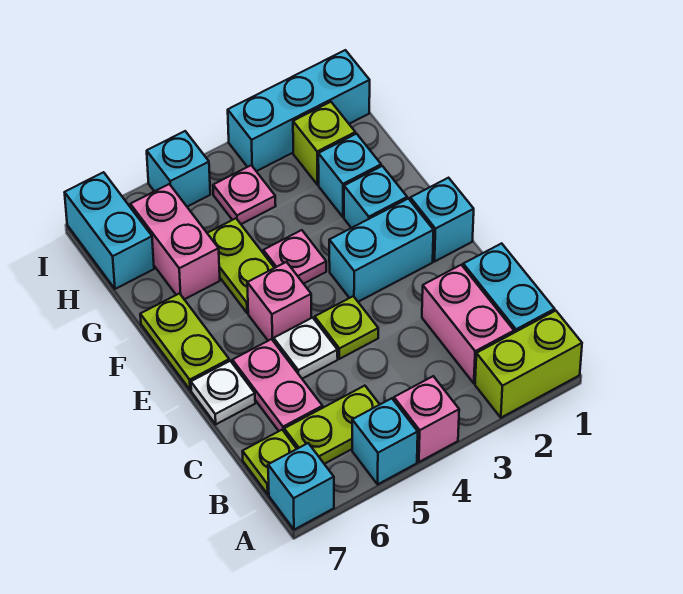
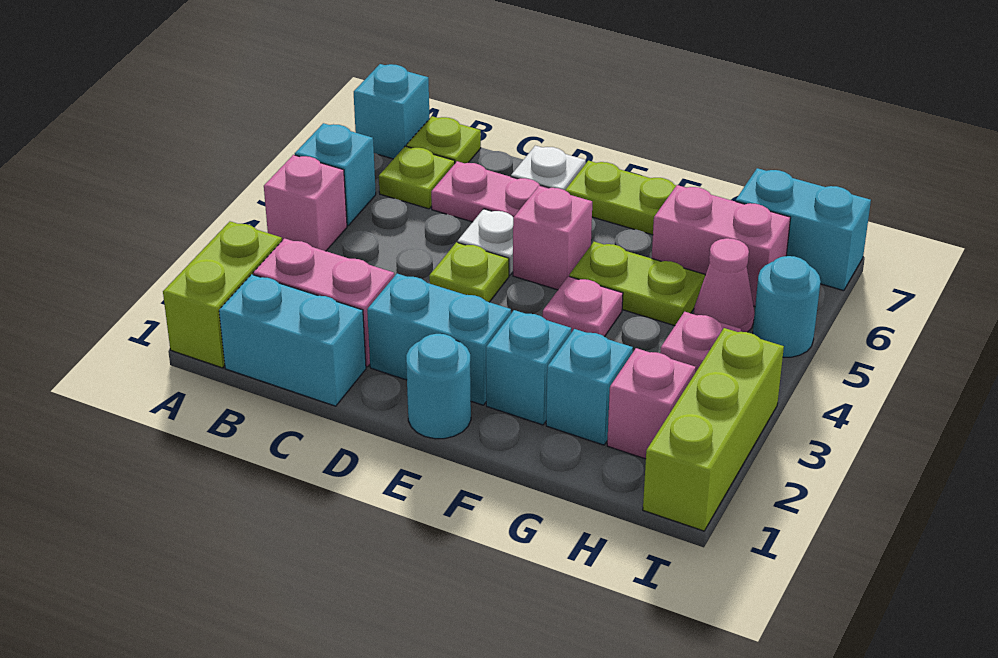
lime 1x2 plate [284,386,380,464] -> lime 1x1 plate [379,146,455,209]
cyan 1x1 brick [410,178,474,261] -> cyan 1x1 round brick [406,334,471,439]
cyan 1x2 brick [329,199,434,302] -> cyan 1x2 brick turned to [367,274,511,405]
lime 1x1 brick [293,102,355,185] -> pink 1x1 brick [607,348,696,459]
none -> pink 1x1 cone [694,238,755,332]
cyan 1x3 brick [228,50,370,171] -> lime 1x3 brick [643,328,784,531]
cyan 1x1 brick [147,131,210,207] -> cyan 1x1 round brick [753,256,821,357]

